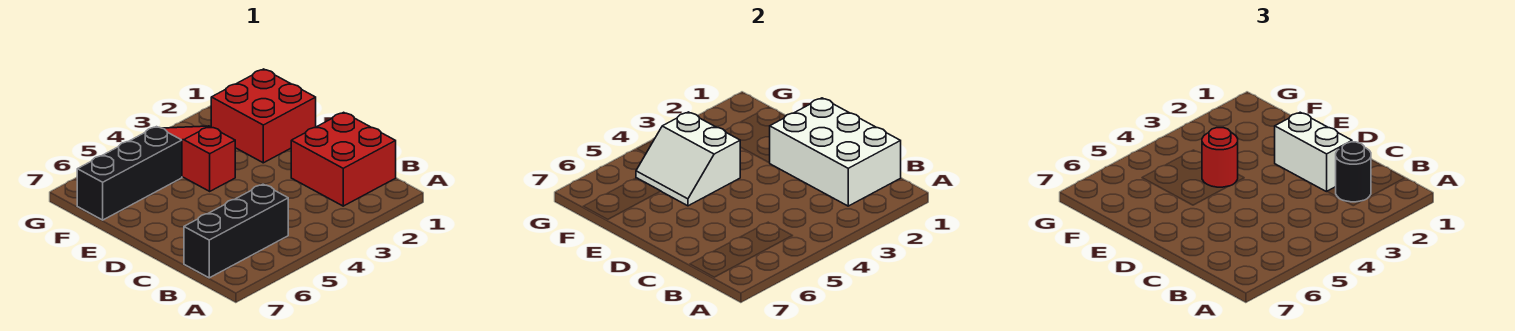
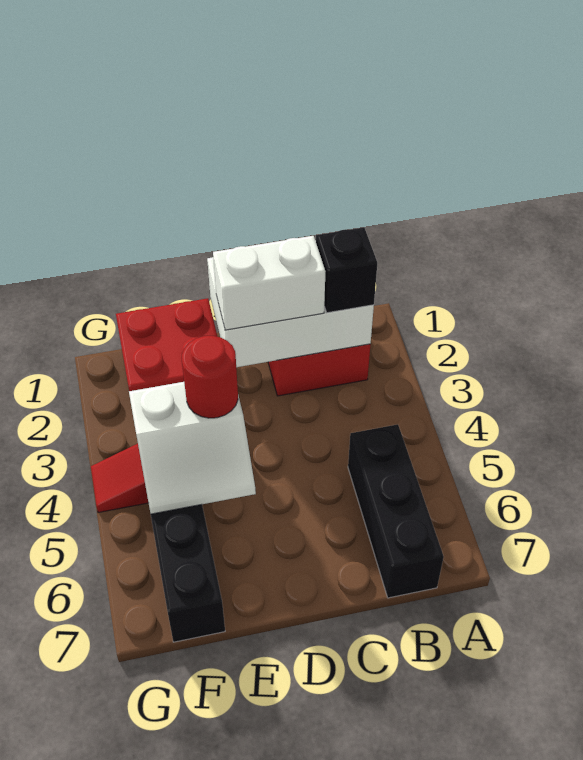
black 1x1 round brick [1336,142,1371,202] -> black 1x1 brick [316,227,377,313]

